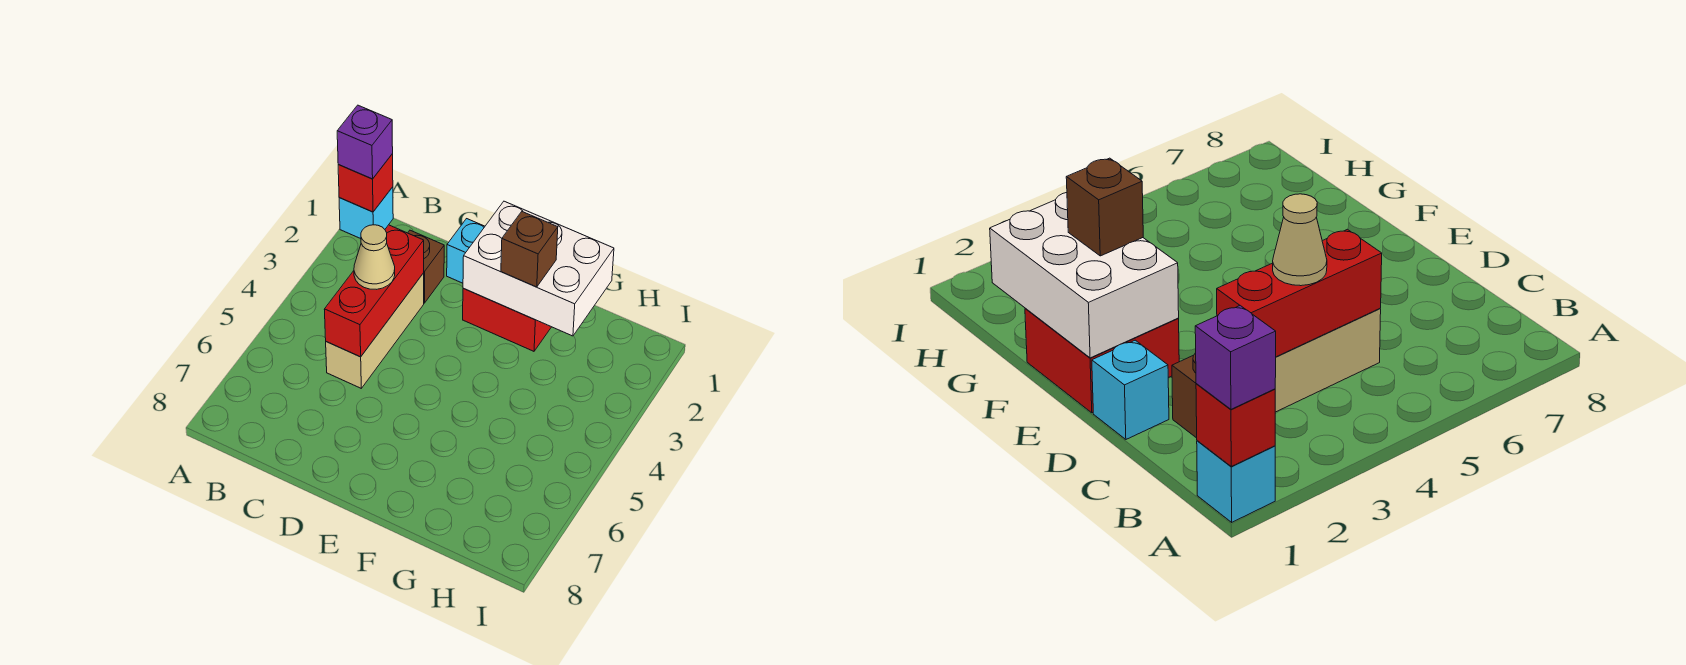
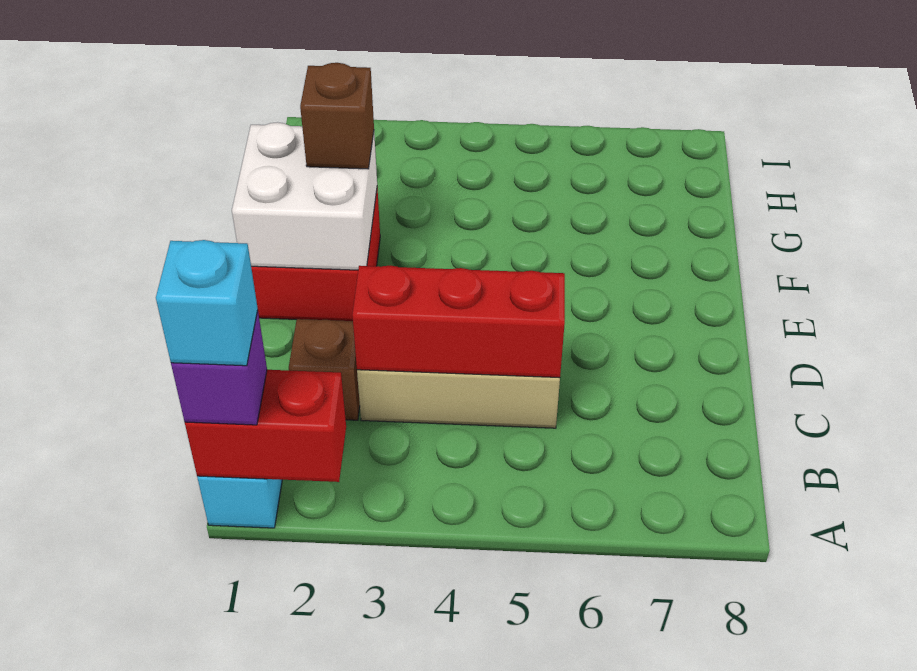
red 1x1 brick [338,154,393,212] -> red 1x2 brick [185,370,346,482]
tan 1x1 cone [354,225,395,289] -> none
cyan 1x1 brick [447,219,485,283] -> cyan 1x1 brick moved to [156,240,258,366]
white 2x3 brick [463,201,614,336] -> white 2x2 brick [232,122,377,270]

